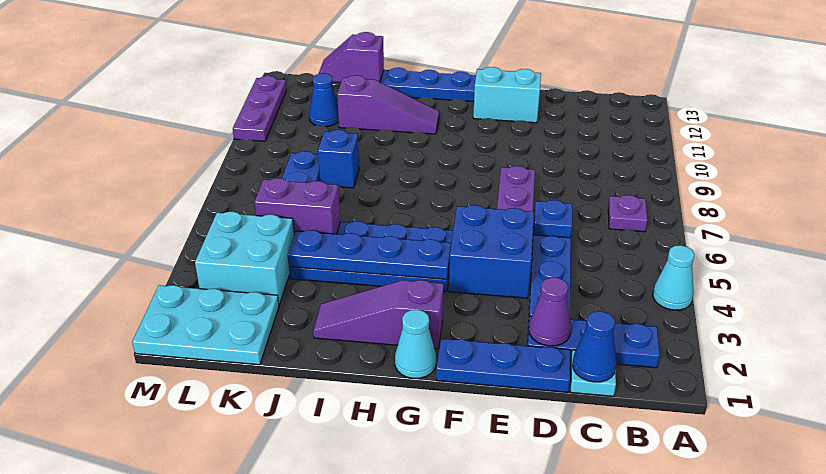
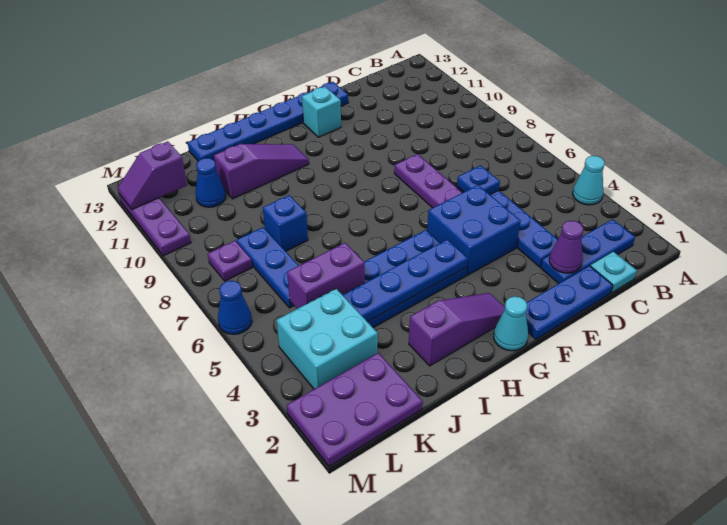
purple 1x1 plate [608,195,647,232] -> purple 1x1 plate moved to [208,241,252,281]
blue 1x1 cone [572,311,617,382] -> blue 1x1 cone moved to [218,281,252,334]
cyan 1x2 brick [473,67,541,123] -> cyan 1x1 brick [302,87,341,137]
purple 1x3 slope [313,280,444,349] -> purple 1x3 slope turned to [409,293,505,366]
purple 1x2 slope [319,32,384,82] -> purple 1x2 slope moved to [118,141,187,209]
cyan 2x3 plate [132,285,279,365] -> purple 2x3 plate [287,353,423,466]

